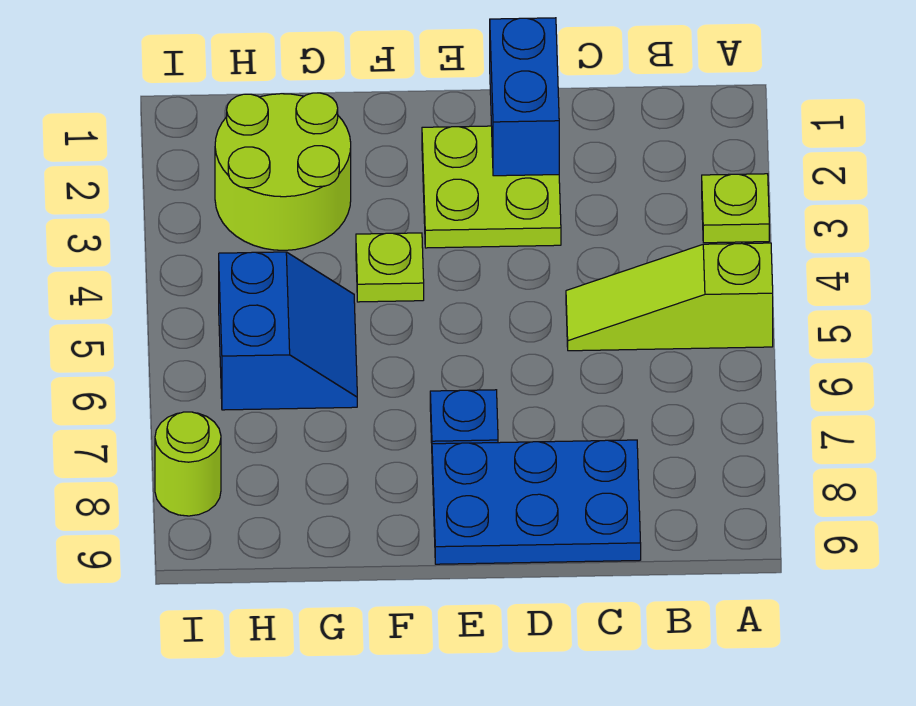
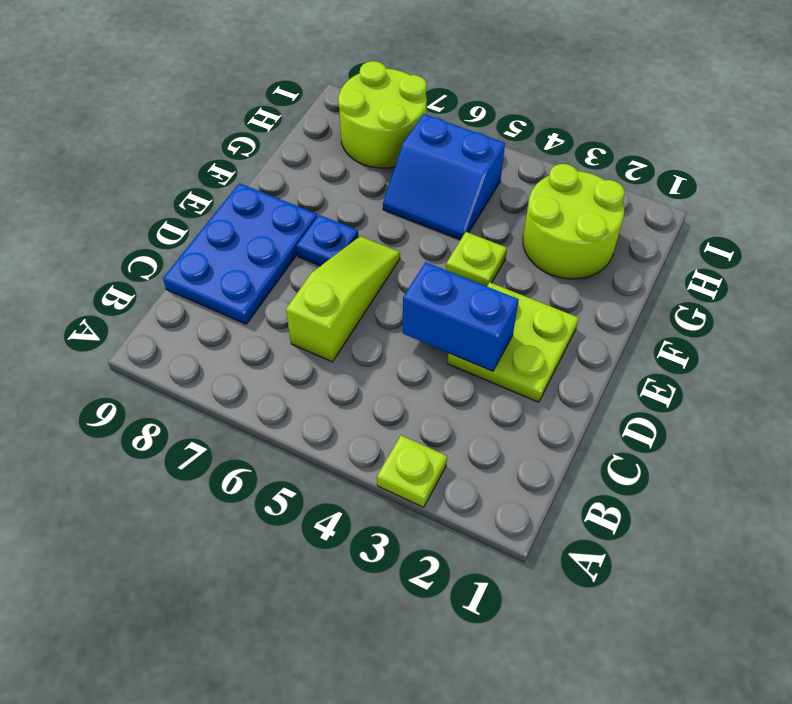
lime 1x3 slope [566,243,773,351] -> lime 1x3 slope moved to [286,236,400,362]
blue 1x2 brick [490,18,559,176] -> blue 1x2 brick moved to [403,262,519,371]
lime 1x1 round brick [155,412,221,516] -> lime 2x2 round brick [338,61,427,168]

